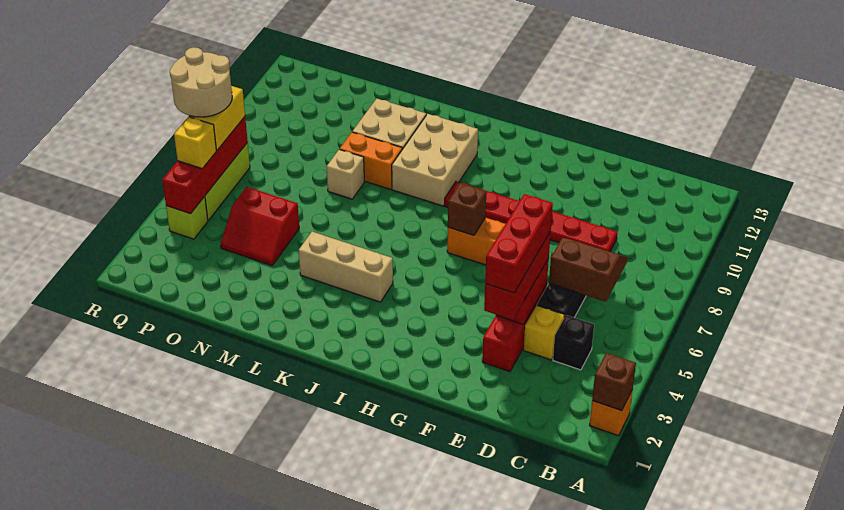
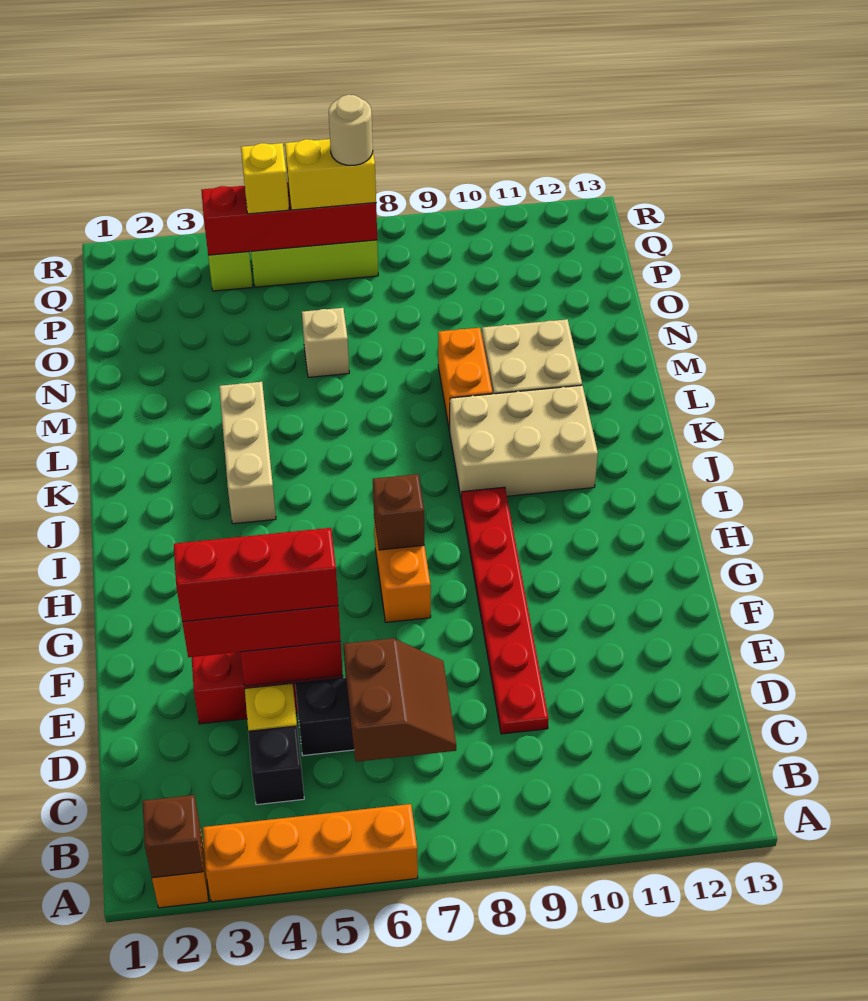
none -> orange 1x4 brick [203,804,418,902]
tan 1x1 brick [327,149,364,199] -> tan 1x1 brick moved to [302,308,349,377]
red 2x2 slope [221,187,299,265] -> none
tan 2x2 round brick [170,47,232,117] -> tan 1x1 round brick [329,95,373,165]

